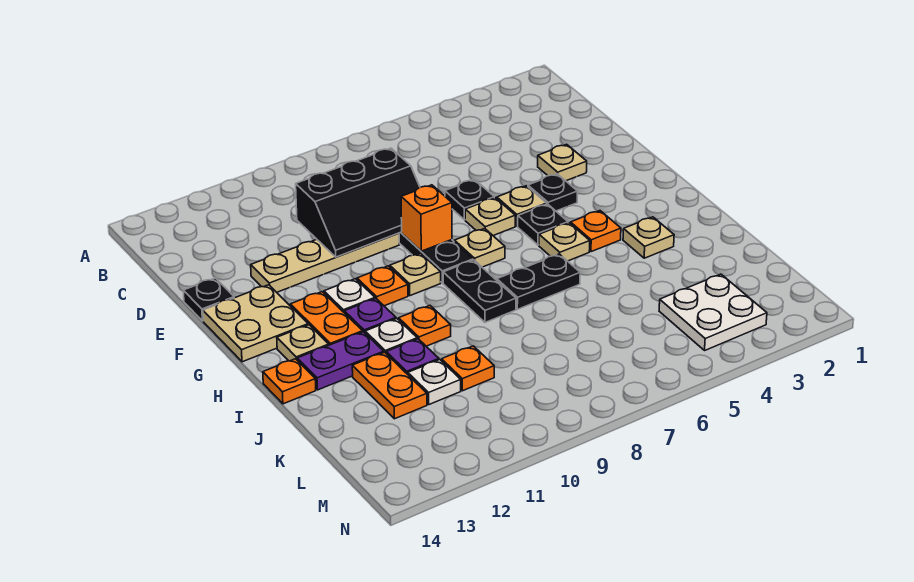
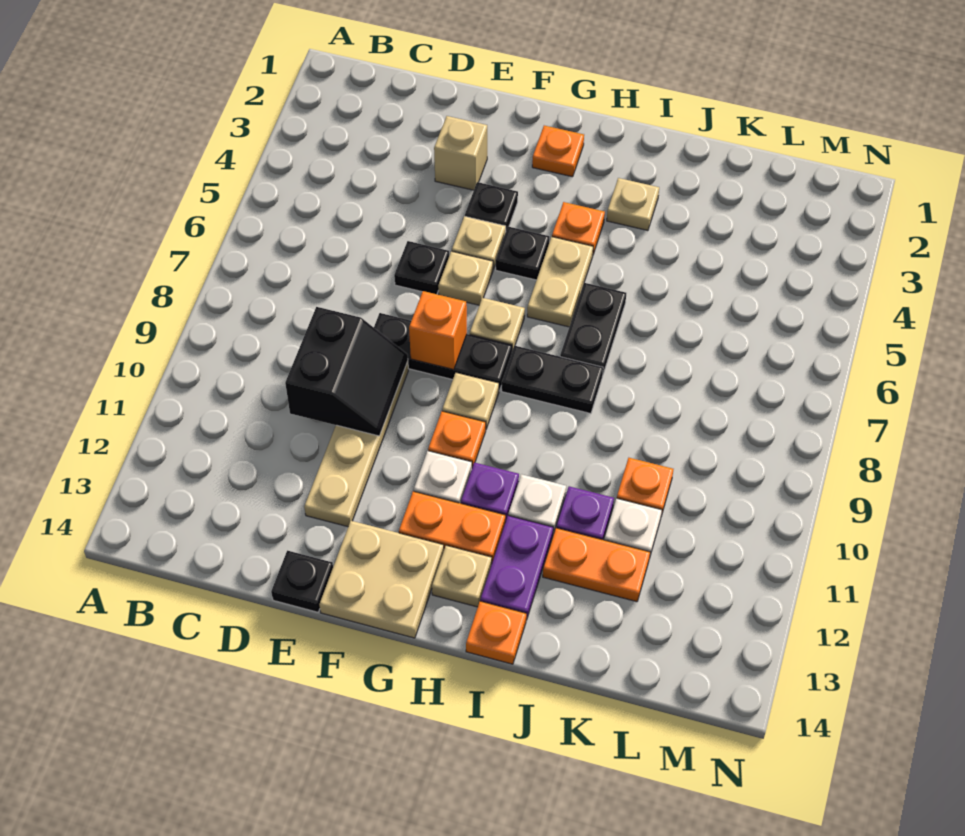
black 2x3 slope [296,148,420,257] -> black 2x2 slope [285,307,408,436]
tan 1x1 plate [538,144,587,181] -> tan 1x1 brick [434,116,487,190]
tan 1x1 plate [539,223,590,261] -> tan 1x2 plate [527,237,593,327]
orange 1x1 plate [399,306,451,346] -> orange 1x1 plate moved to [532,126,584,177]
white 2x2 plate [659,274,767,350] -> none

